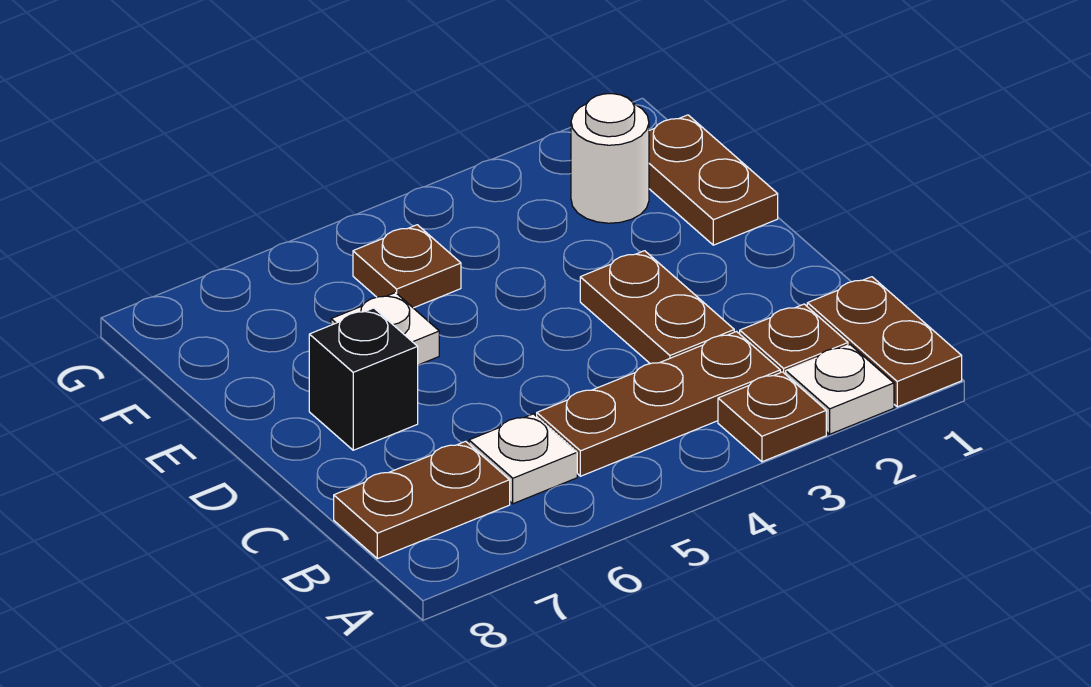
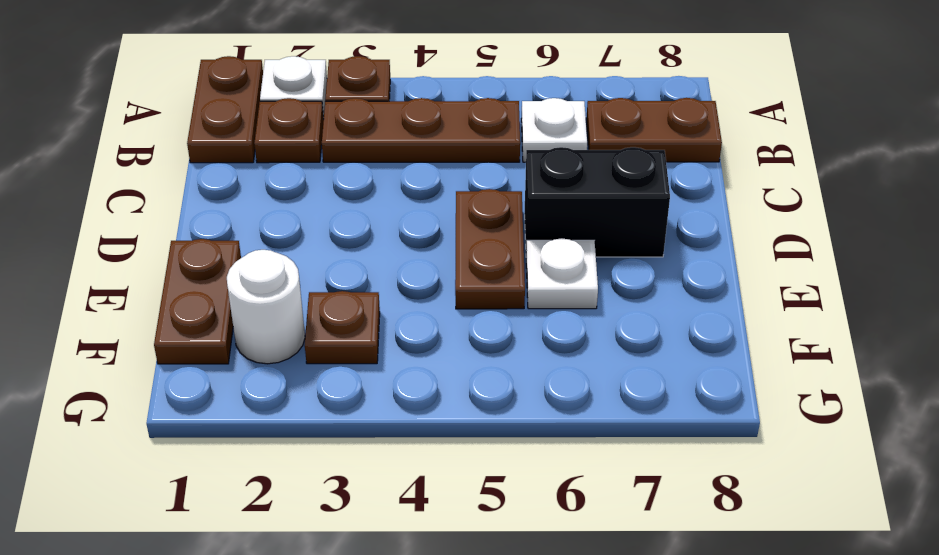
brown 1x2 plate [580,251,734,364] -> brown 1x2 plate moved to [455,189,525,309]
black 1x1 brick [309,308,418,450] -> black 1x2 brick [525,147,670,257]
brown 1x1 plate [353,225,461,308] -> brown 1x1 plate moved to [305,291,380,364]

